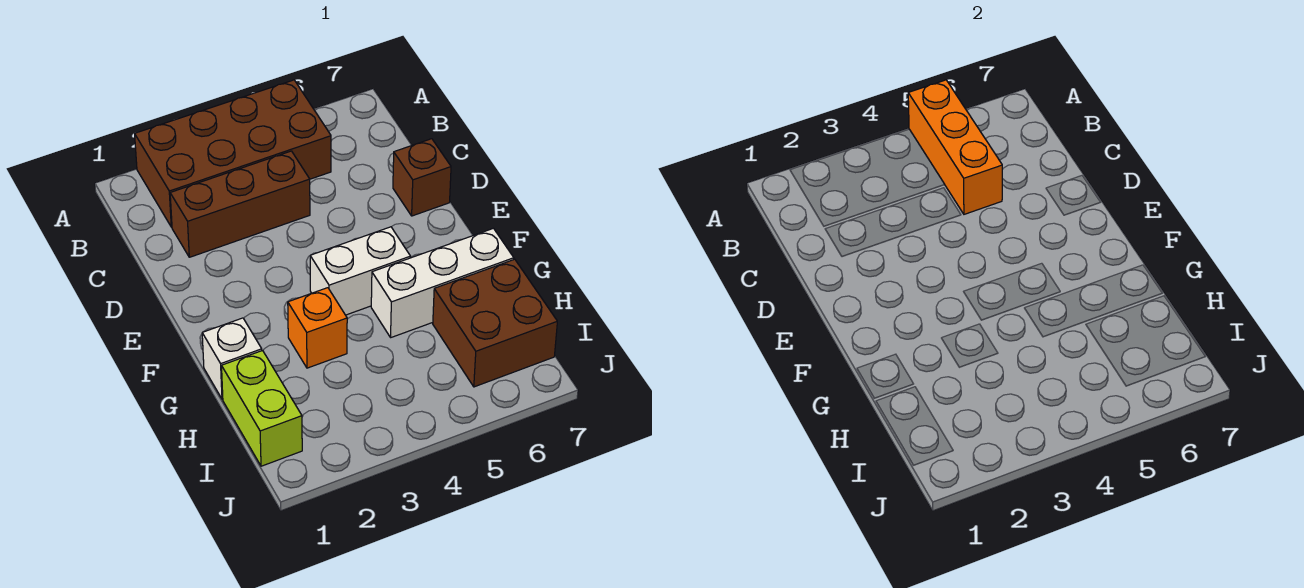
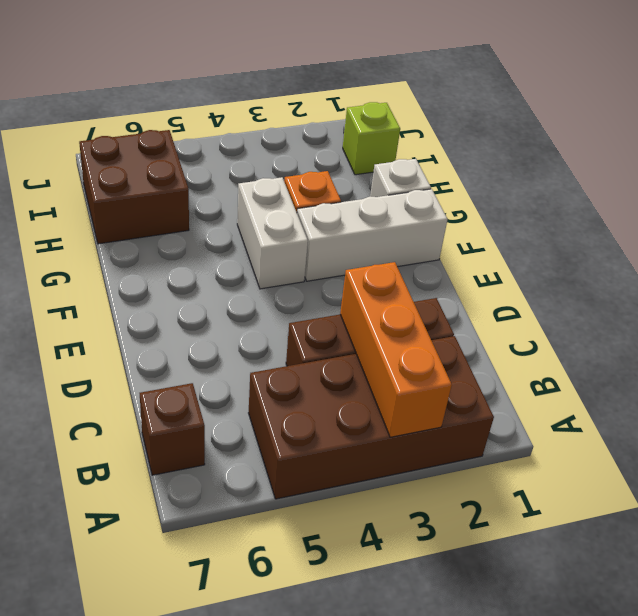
orange 1x3 brick [908,80,1002,214] -> orange 1x3 brick moved to [340,262,452,437]
brown 1x1 brick [393,139,451,216] -> brown 1x1 brick moved to [140,383,205,475]
white 1x2 brick [310,227,410,315] -> white 1x2 brick turned to [237,177,308,289]
white 1x3 brick [371,228,514,337] -> white 1x3 brick moved to [297,189,448,281]
lime 1x2 brick [222,351,302,466] -> lime 1x1 brick [343,102,400,175]

